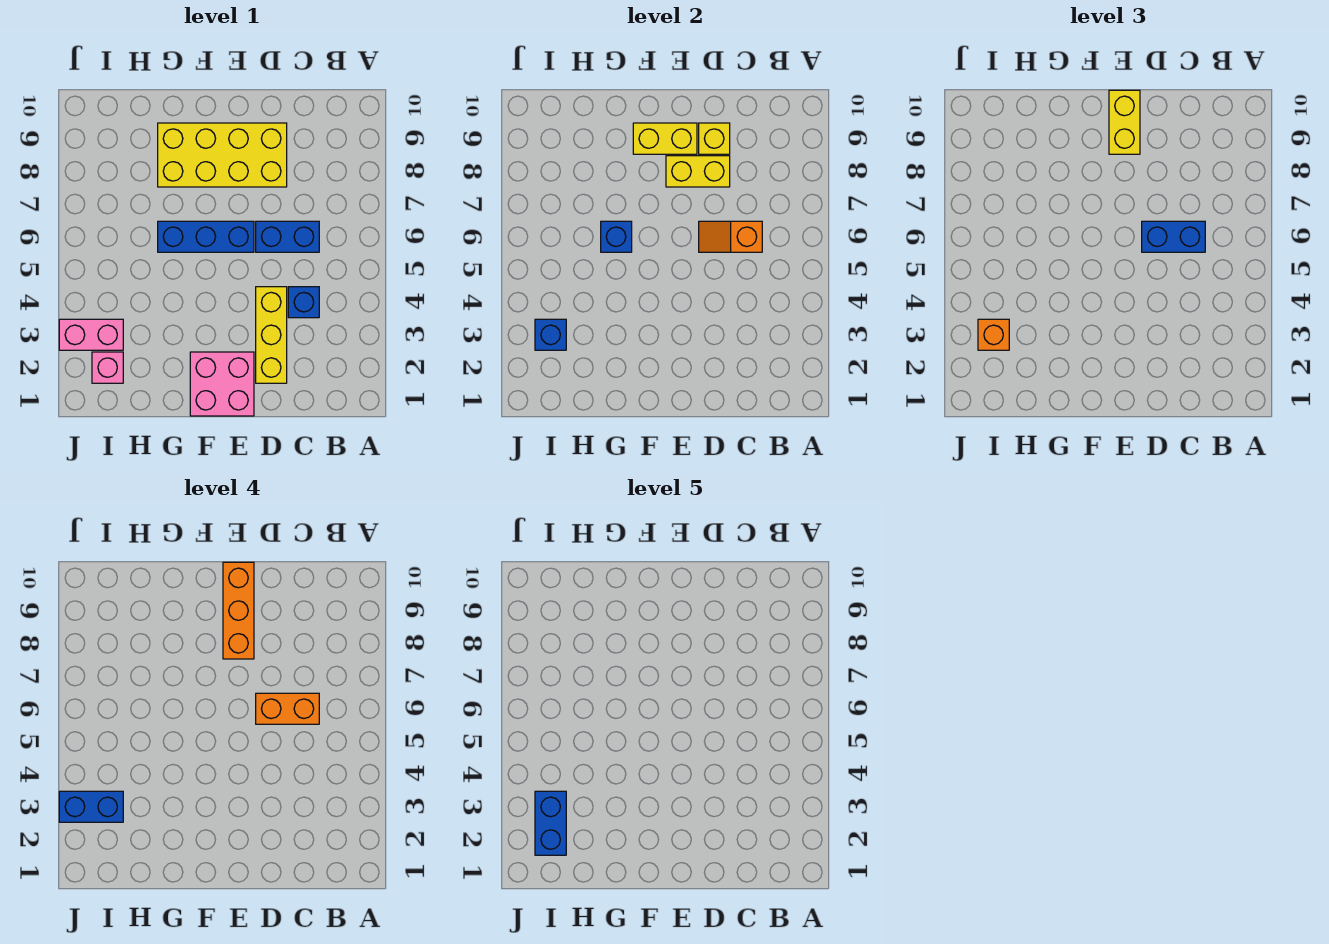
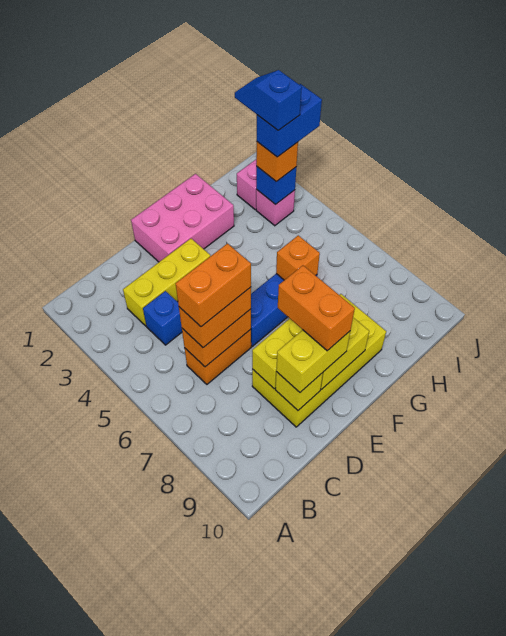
blue 1x2 brick [256,221,319,252] -> orange 1x2 brick [185,329,251,384]
orange 1x2 slope [699,221,762,252] -> orange 1x2 brick [182,309,251,367]
blue 1x2 brick [1142,221,1205,252] -> orange 1x2 brick [179,287,251,348]
yellow 1x3 brick [256,287,287,383] -> yellow 1x3 brick turned to [123,239,210,326]
pink 2x2 brick [190,352,254,416] -> pink 2x3 brick [131,174,234,262]
orange 1x3 brick [223,562,254,659] -> orange 1x2 brick [278,265,355,351]
yellow 1x2 brick [1109,90,1140,154] -> yellow 1x2 brick turned to [276,330,350,392]
blue 1x1 brick [601,221,632,252] -> orange 1x1 brick [276,235,320,280]
blue 1x2 brick [535,791,566,855] -> blue 1x2 slope [235,70,302,130]
pink 1x2 brick [59,319,123,350] -> pink 1x1 brick [256,189,295,226]

